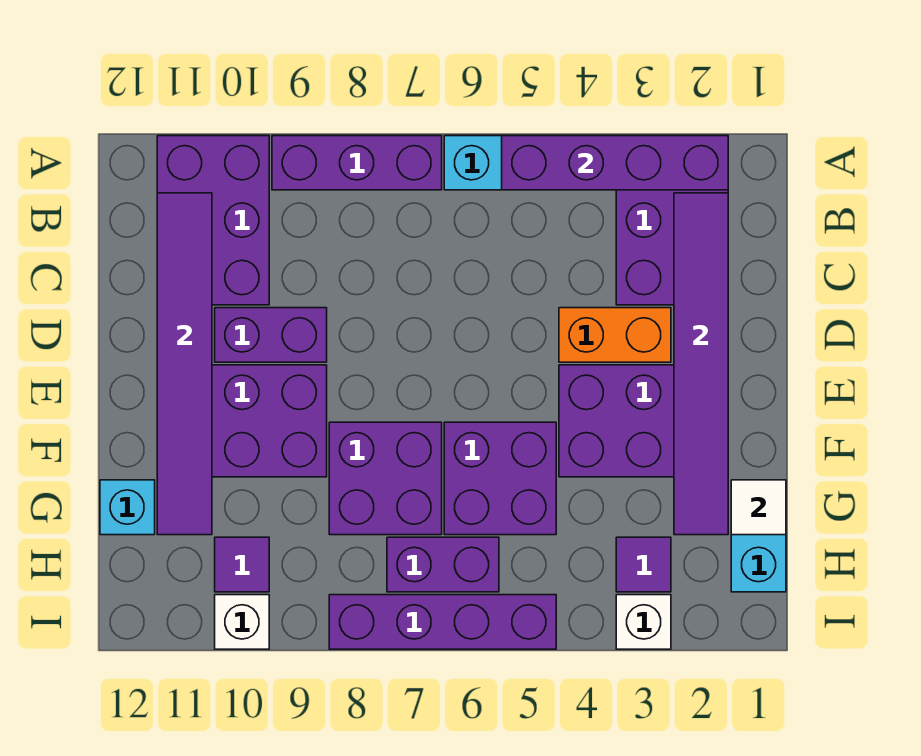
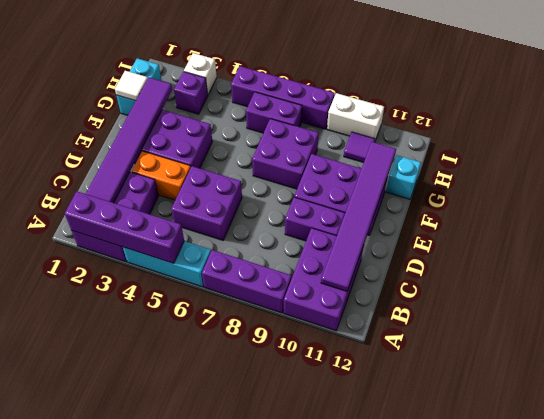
purple 2x2 brick [444,422,556,535] -> purple 2x2 brick moved to [171,166,242,240]
purple 1x1 tile [616,537,671,592] -> purple 1x1 brick [174,72,208,114]
white 1x1 brick [215,595,269,649] -> white 1x2 brick [327,93,384,141]

